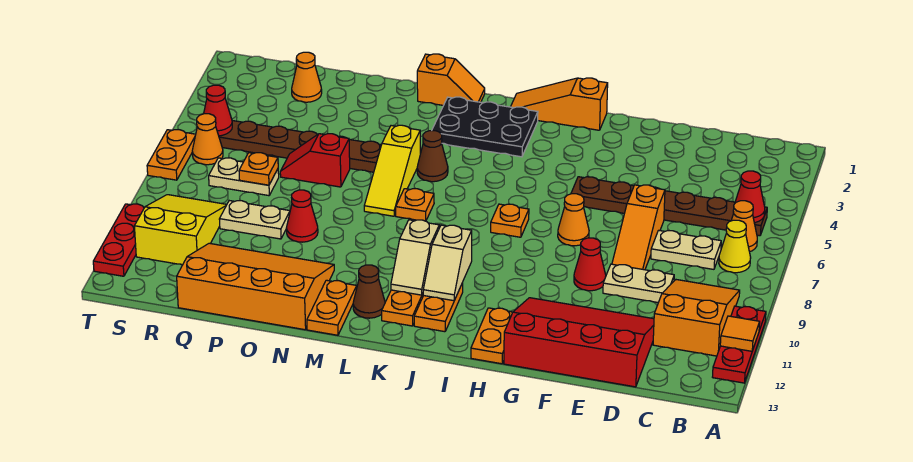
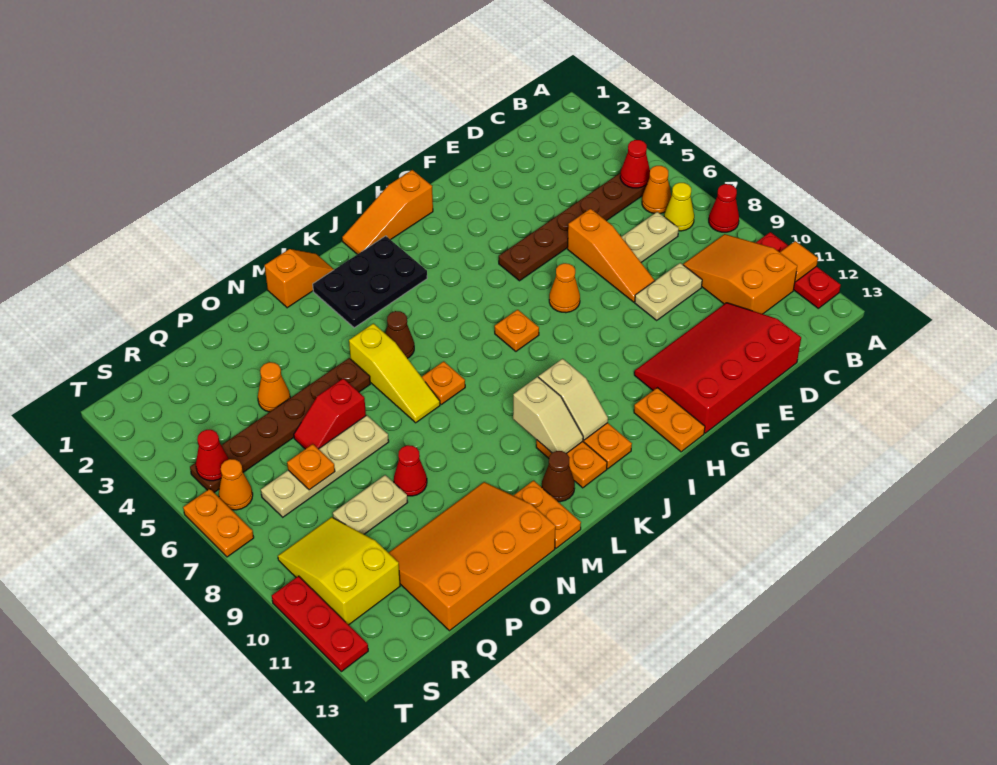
red 1x1 cone [574,238,606,291] -> red 1x1 cone moved to [709,184,739,232]
orange 1x1 cone [292,52,322,102] -> orange 1x1 cone moved to [258,362,290,412]
tan 1x2 plate [209,158,279,196] -> tan 1x4 plate [261,415,389,517]

